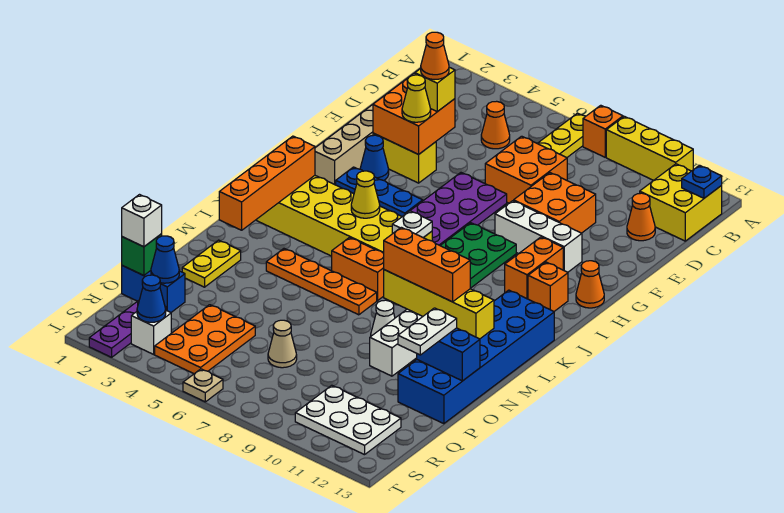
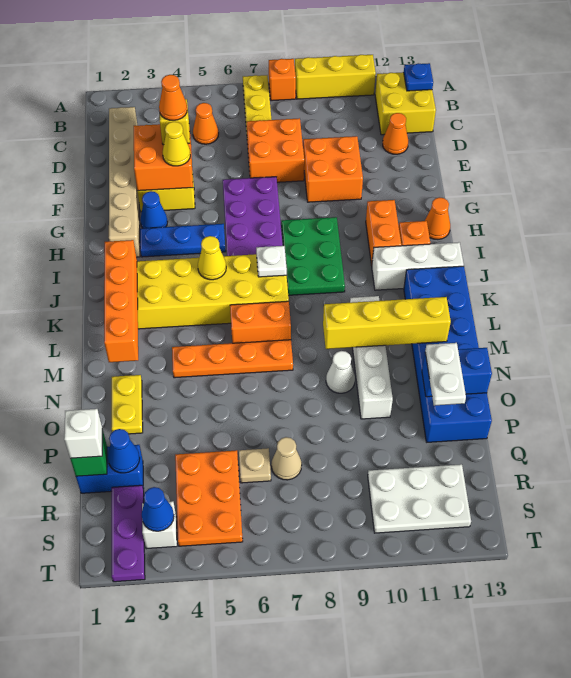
white 1x3 brick [495,201,582,272] -> white 1x3 brick moved to [372,242,464,290]
orange 1x3 brick [384,227,470,302] -> none
tan 1x1 plate [183,369,223,402] -> tan 1x1 plate moved to [239,448,271,483]

